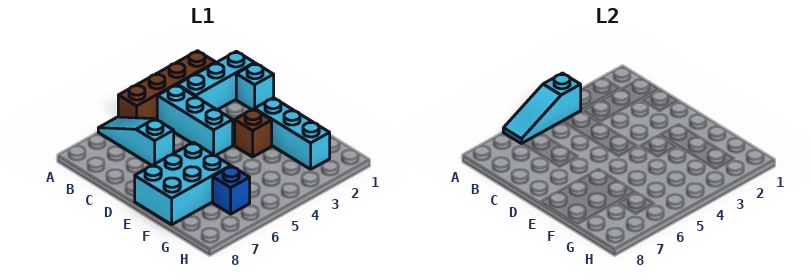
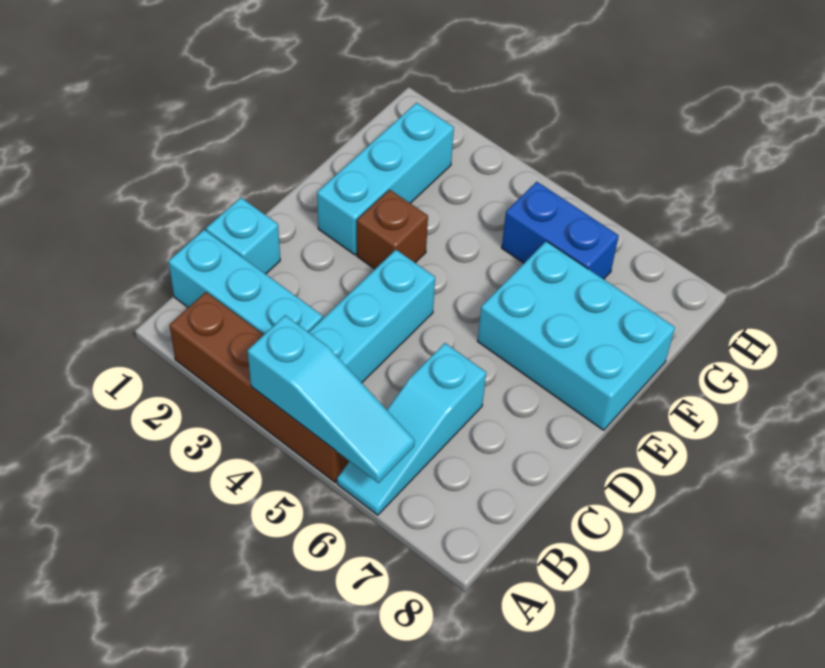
blue 1x1 brick [213,166,250,214] -> blue 1x2 brick [502,182,619,279]

